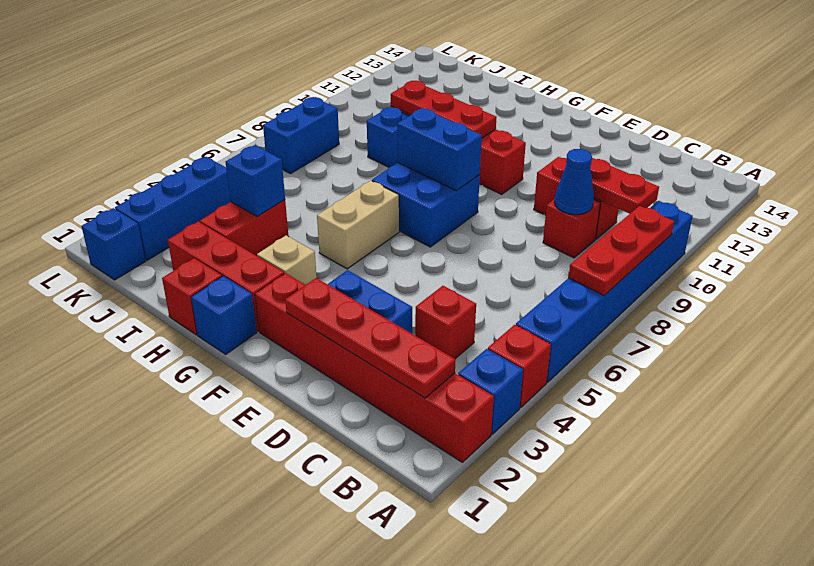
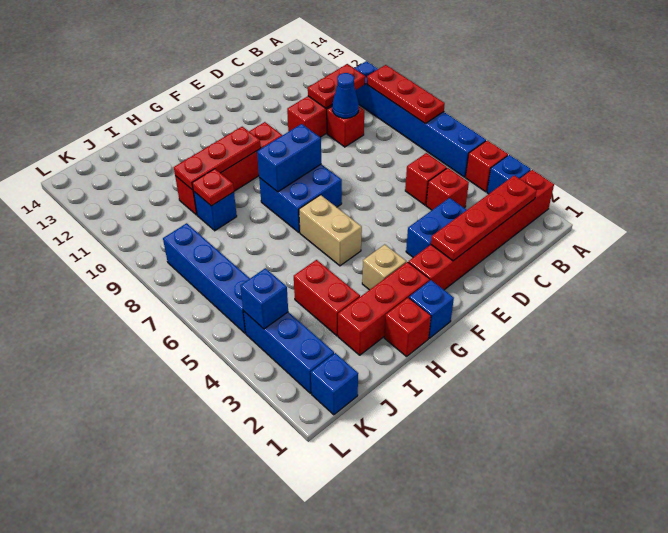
none -> red 1x1 brick [405,153,447,205]
blue 1x1 brick [226,145,285,216] -> blue 1x1 brick moved to [240,268,288,329]
none -> red 1x1 plate [192,169,234,206]
blue 1x2 brick [263,97,339,174] -> blue 1x4 brick [163,223,250,333]

